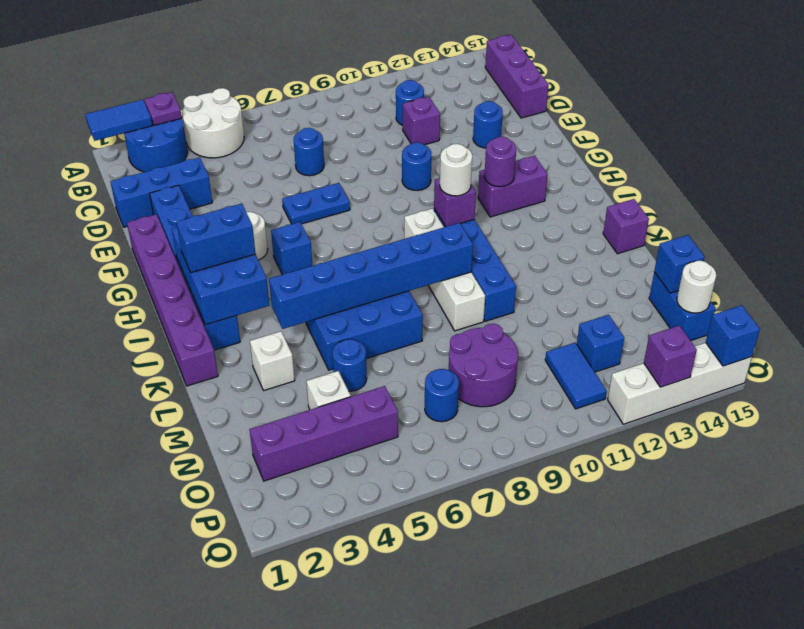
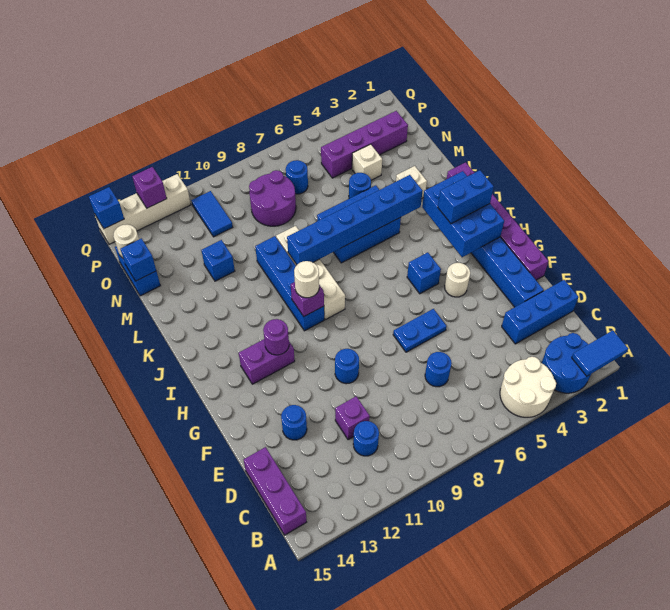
purple 1x1 plate [145,92,182,125] -> none
purple 1x1 brick [603,199,649,254] -> none
blue 1x1 brick [577,315,624,372] -> blue 1x1 brick moved to [201,240,235,281]

